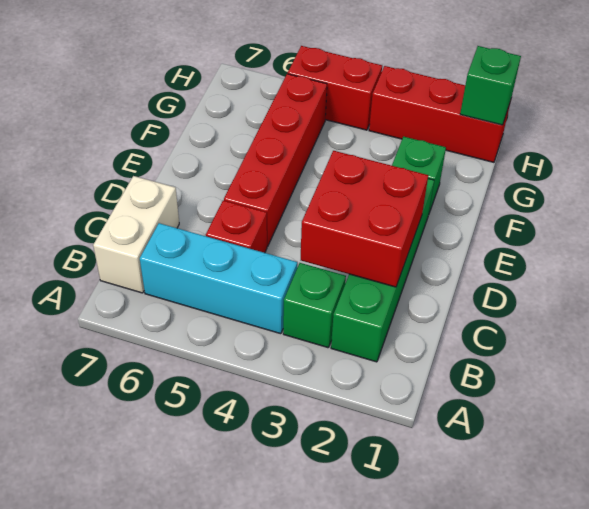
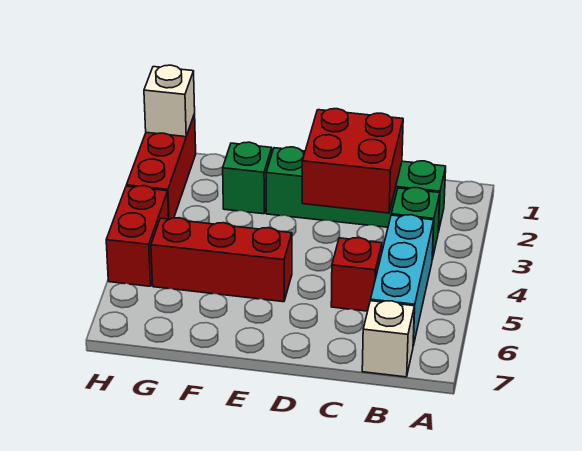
white 1x2 brick [93,176,179,293] -> white 1x1 brick [362,301,415,377]
red 1x4 brick [224,74,327,247] -> red 1x3 brick [151,218,292,302]
green 1x1 brick [460,46,521,125] -> white 1x1 brick [144,65,195,137]

